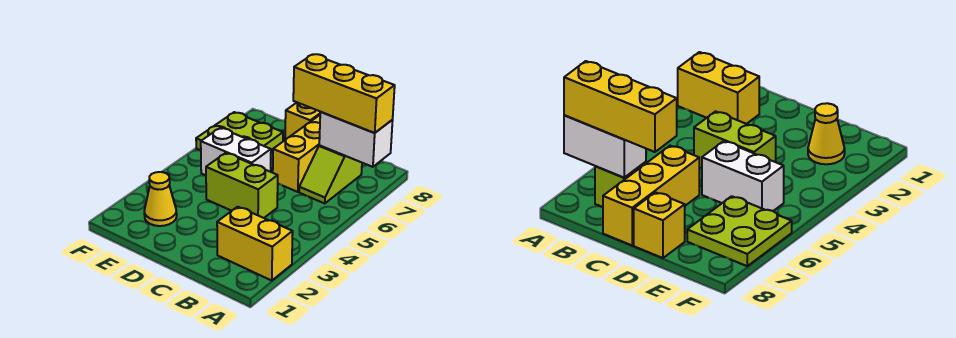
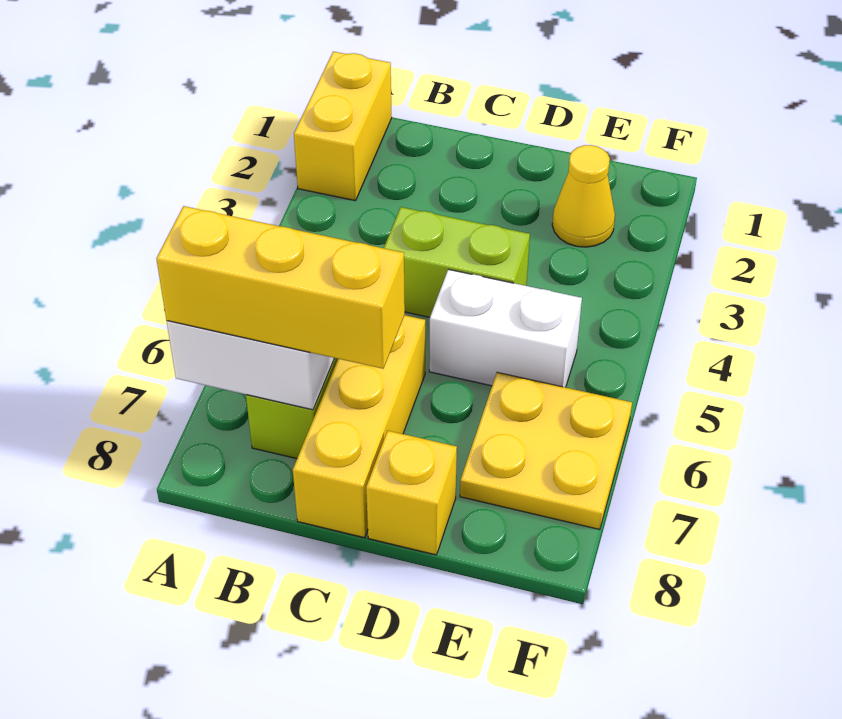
yellow 1x2 brick [217,207,293,281] -> yellow 1x2 brick turned to [294,52,392,201]
lime 2x2 plate [196,112,283,151] -> yellow 2x2 plate [460,372,632,530]

